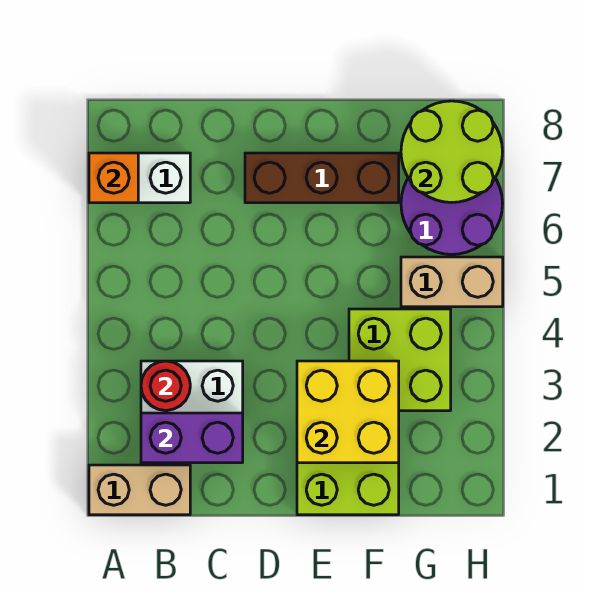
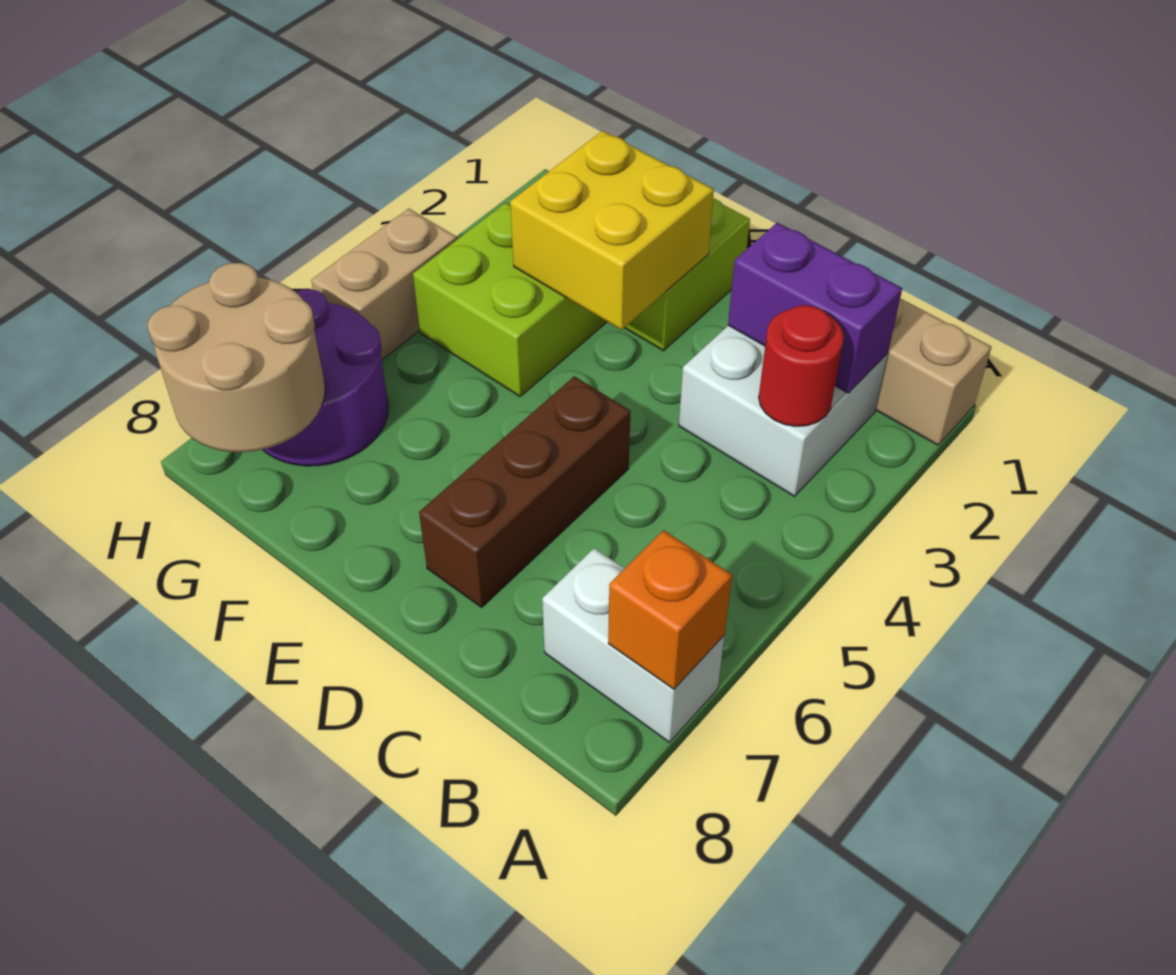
brown 1x3 brick [245,153,399,203] -> brown 1x3 brick turned to [419,376,631,607]
tan 1x2 brick [401,257,503,307] -> tan 1x2 brick turned to [311,209,457,360]
lime 2x2 round brick [401,101,503,202] -> tan 2x2 round brick [148,263,325,452]

